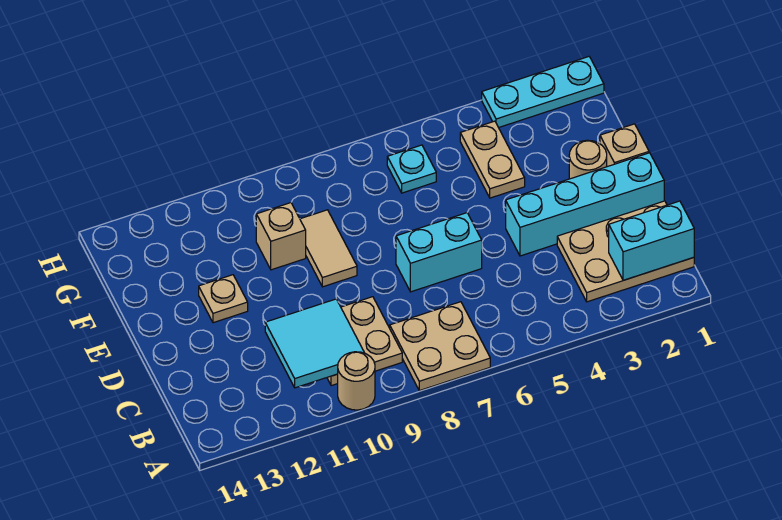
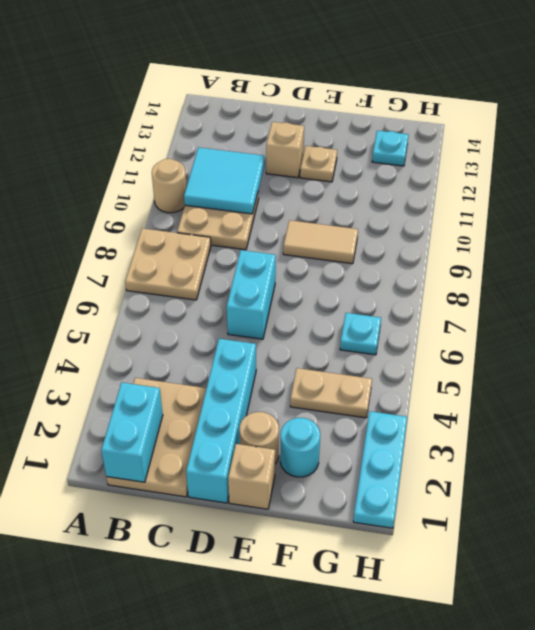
none -> cyan 1x1 round brick [280,418,320,477]
tan 1x1 brick [256,203,306,270] -> tan 1x1 brick moved to [266,122,304,178]
none -> cyan 1x1 plate [372,131,409,166]

